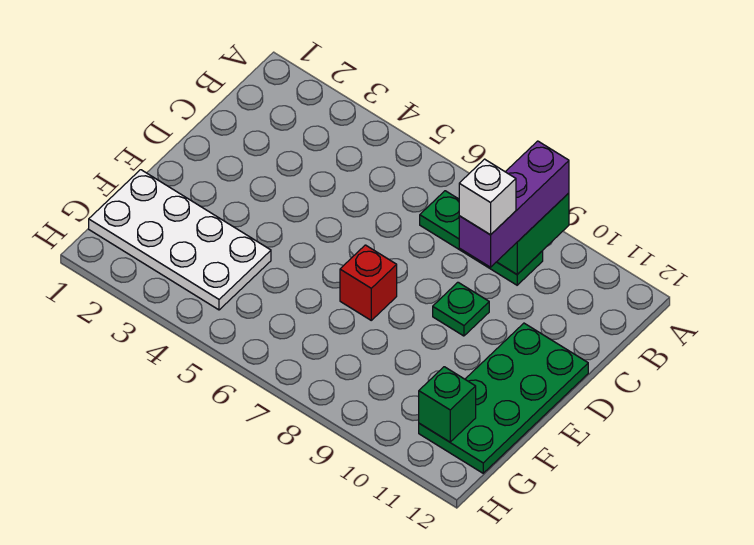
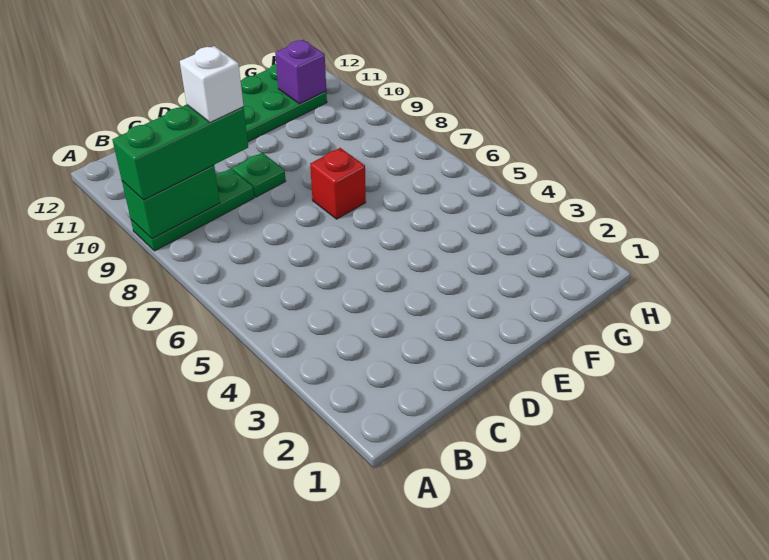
purple 1x3 brick [459,141,569,267] -> green 1x3 brick [112,105,248,200]
green 1x3 plate [420,191,543,285] -> green 1x3 plate turned to [131,169,254,251]
white 2x4 plate [89,170,271,310] -> none
green 1x1 brick [419,367,476,442] -> purple 1x1 brick [275,40,326,104]

